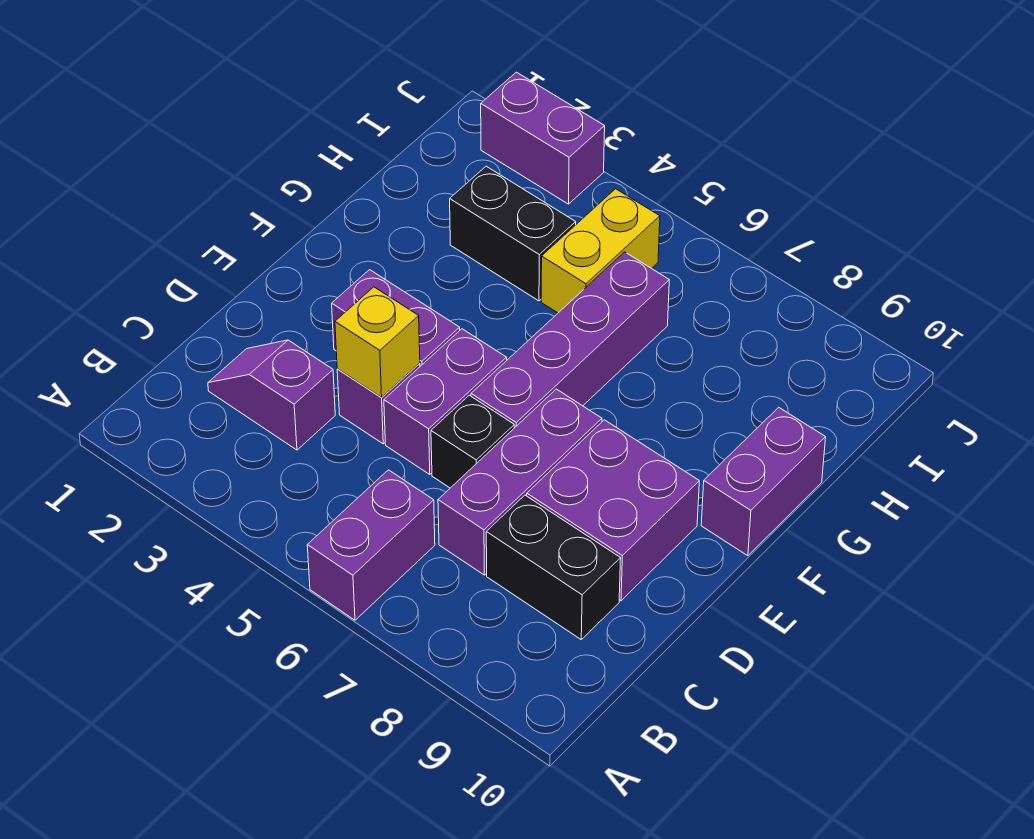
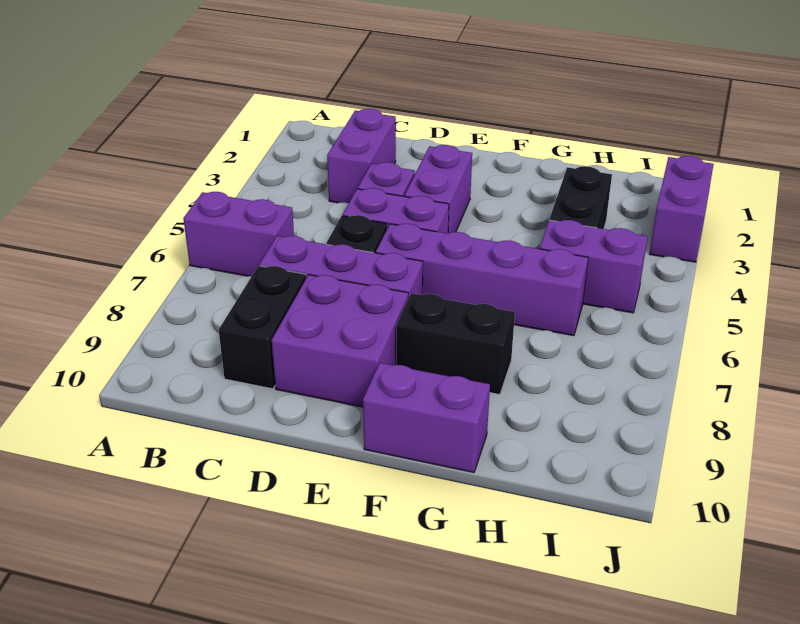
purple 1x2 slope [208,340,335,450] -> purple 1x2 brick [327,109,396,203]
yellow 1x1 brick [335,287,420,397] -> none
none -> black 1x2 brick [397,293,515,395]
yellow 1x2 brick [541,189,660,313] -> purple 1x2 brick [540,220,648,313]

